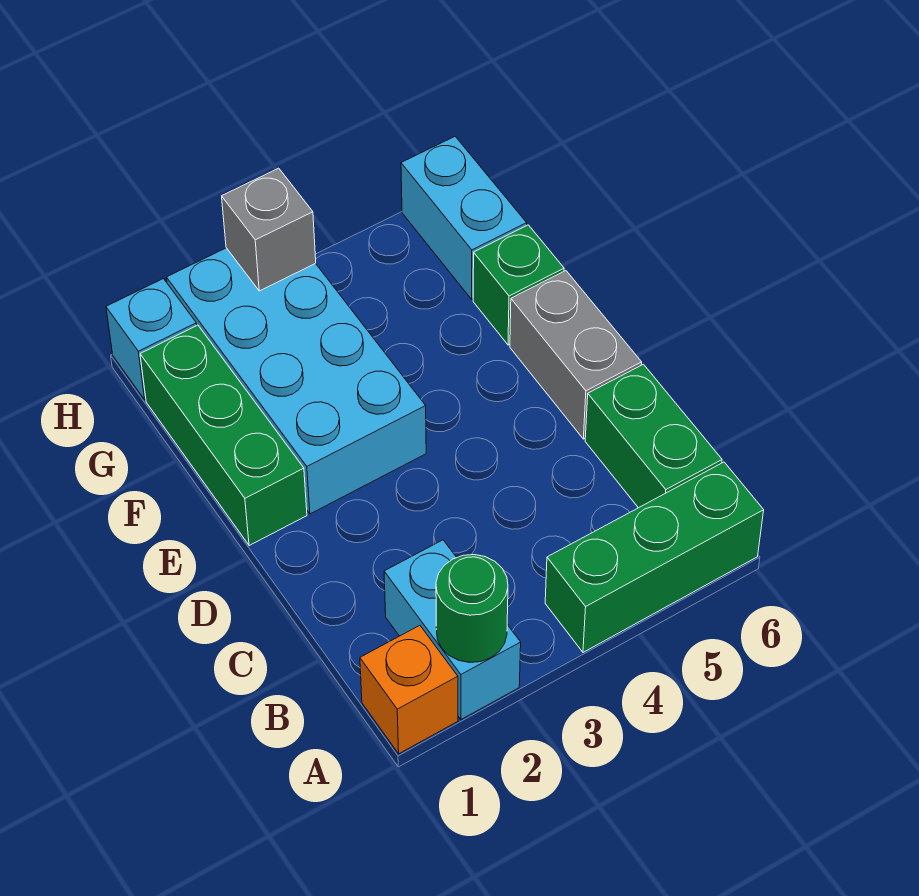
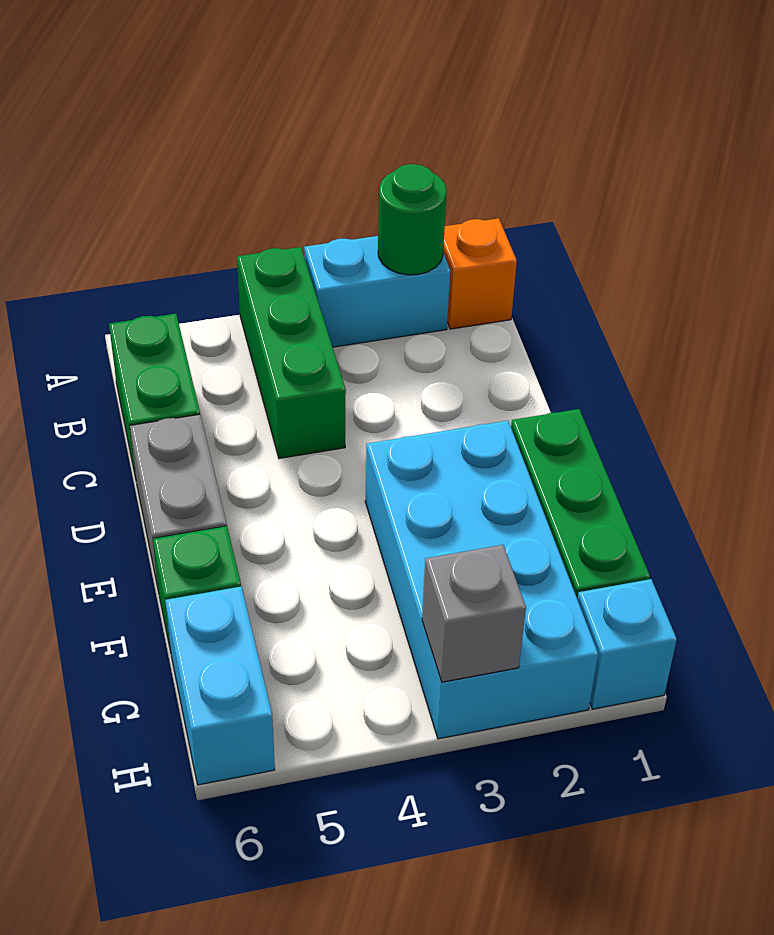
cyan 1x2 brick [384,540,521,719] -> cyan 1x2 brick turned to [304,236,450,347]
green 1x3 brick [545,462,764,652] -> green 1x3 brick turned to [237,247,346,459]

